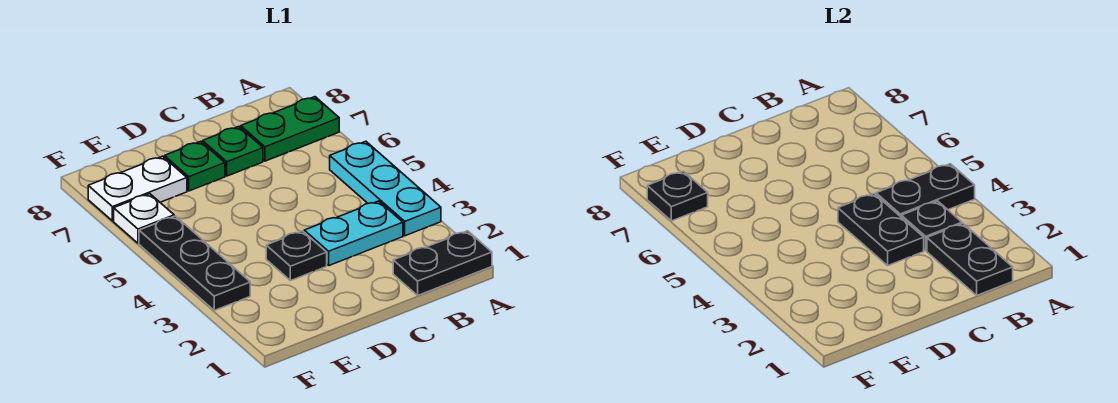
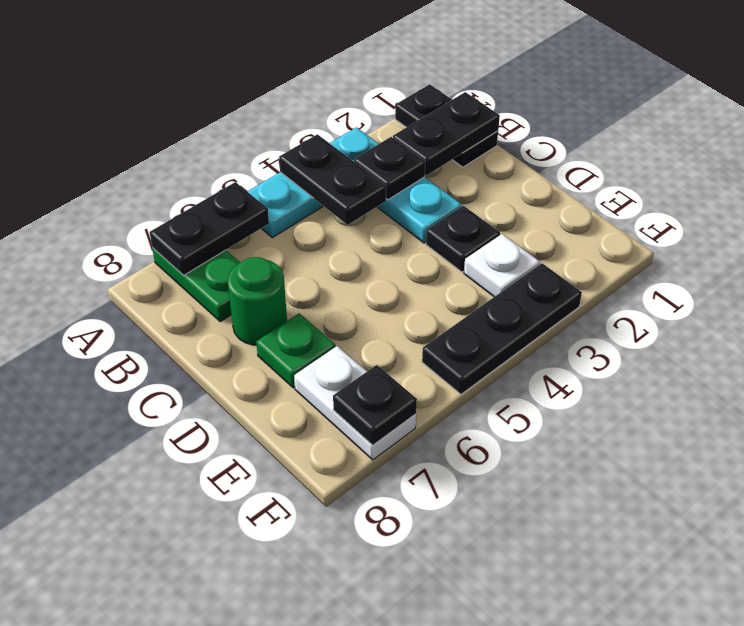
black 1x2 plate [838,194,924,265] -> black 1x2 plate moved to [150,182,269,275]
green 1x1 plate [203,126,263,176] -> green 1x1 round brick [228,257,287,345]
white 1x1 plate [114,194,174,243] -> white 1x1 plate moved to [464,234,540,297]

